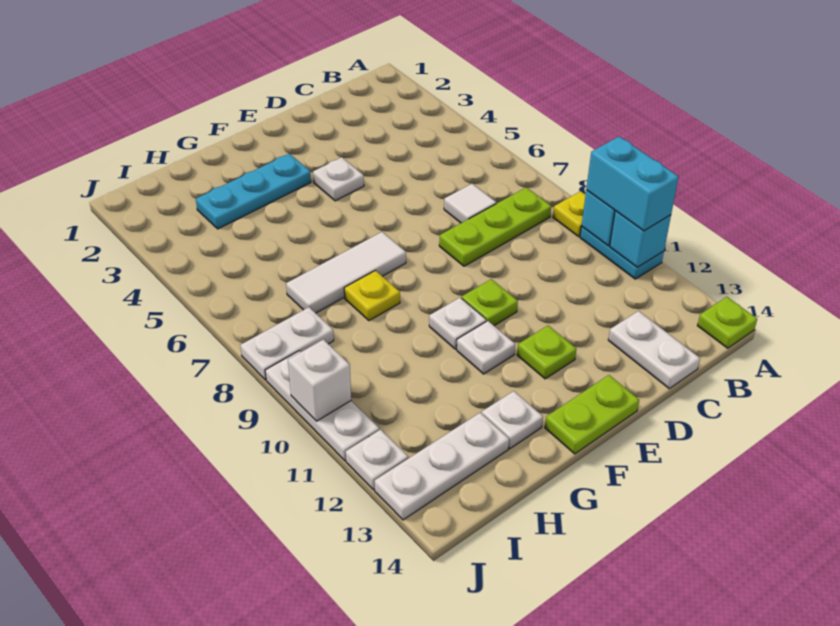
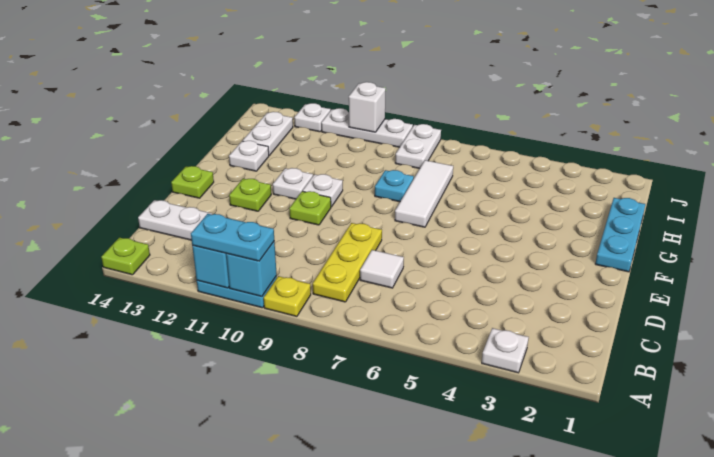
cyan 1x2 brick [586,137,678,231] -> cyan 1x2 plate [191,214,274,261]
lime 1x3 plate [439,187,551,266] -> yellow 1x3 plate [313,223,382,302]
white 1x1 plate [313,157,364,201] -> white 1x1 plate moved to [482,328,529,373]
lime 1x2 plate [545,375,639,454] -> lime 1x1 plate [171,166,214,198]
cyan 1x3 plate [196,154,311,229] -> cyan 1x3 plate moved to [595,198,645,272]
yellow 1x1 plate [344,271,400,321] -> cyan 1x1 plate [375,170,414,202]
white 1x3 plate [375,413,509,520] -> white 1x2 plate [243,112,293,155]

